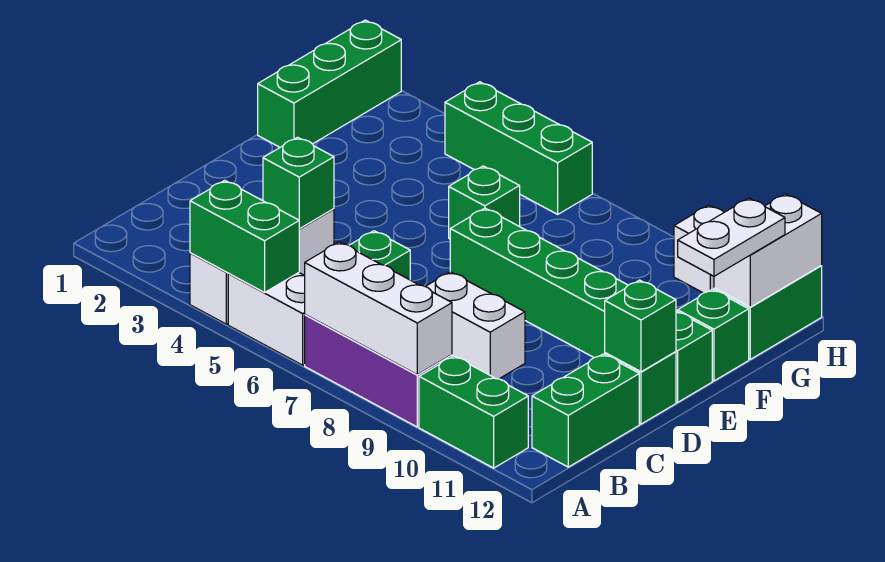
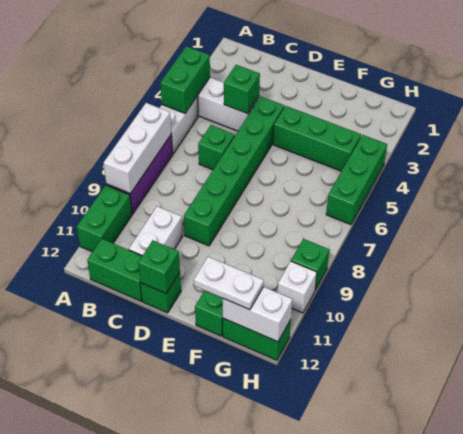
white 1x2 brick [425,272,525,379] -> white 1x2 brick moved to [129,206,183,256]
green 1x6 brick [450,208,712,402] -> green 1x6 brick moved to [184,96,284,246]
green 1x3 brick [258,20,401,147] -> green 1x3 brick moved to [273,106,361,171]
green 1x1 brick [449,166,520,239] -> green 1x1 brick moved to [291,239,329,290]

